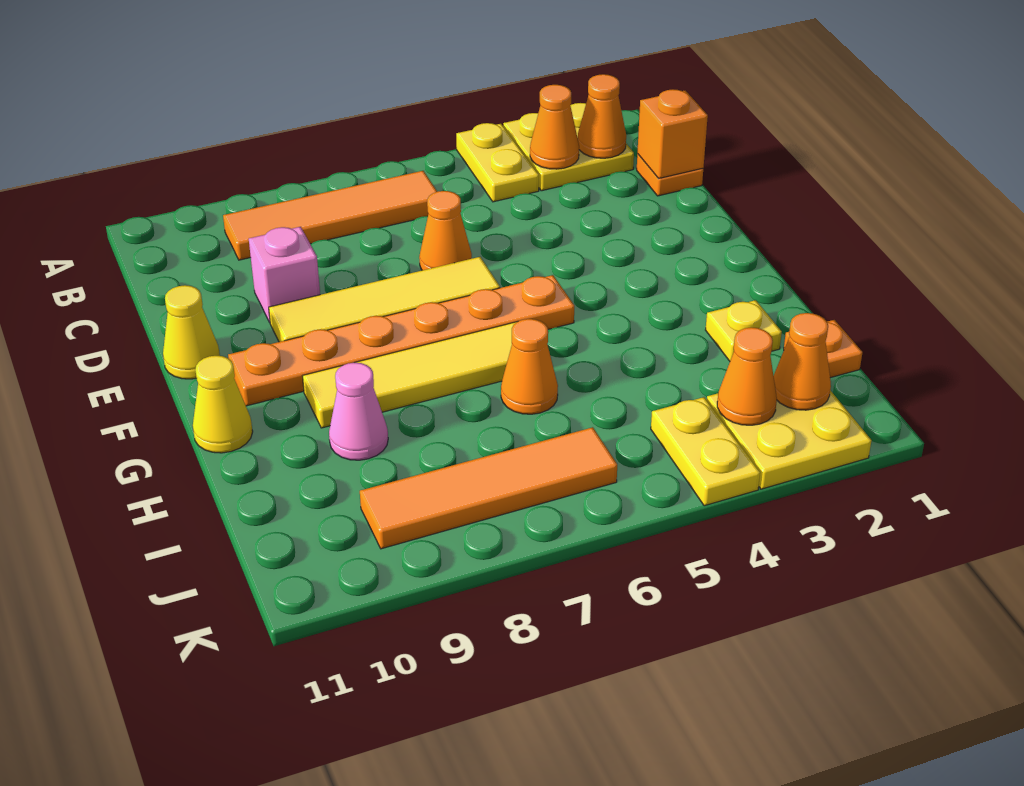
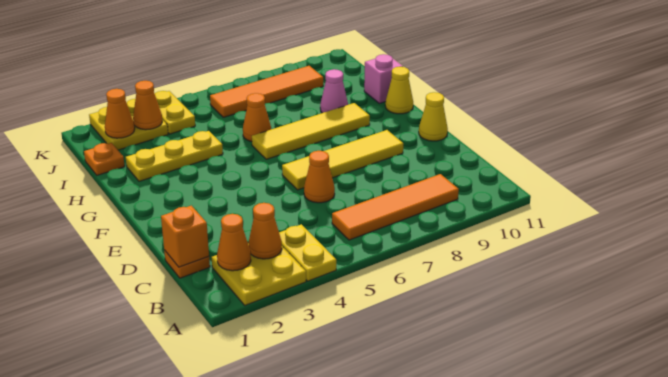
pink 1x1 brick [249,227,320,322] -> pink 1x1 brick moved to [364,54,403,103]
orange 1x6 plate [228,275,574,406] -> none
yellow 1x1 plate [706,300,782,361] -> yellow 1x3 plate [126,131,223,181]

